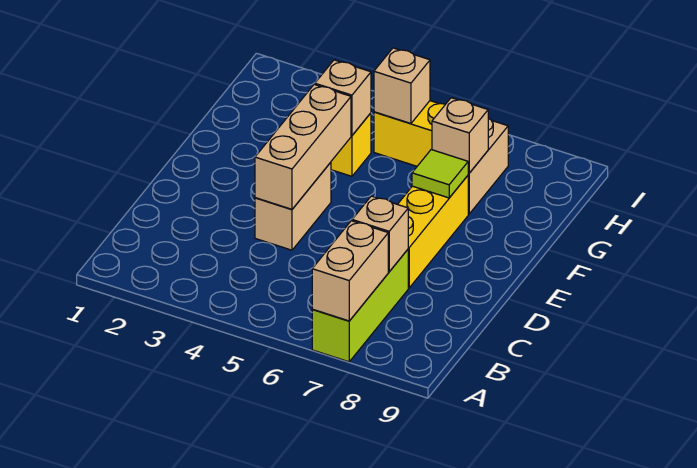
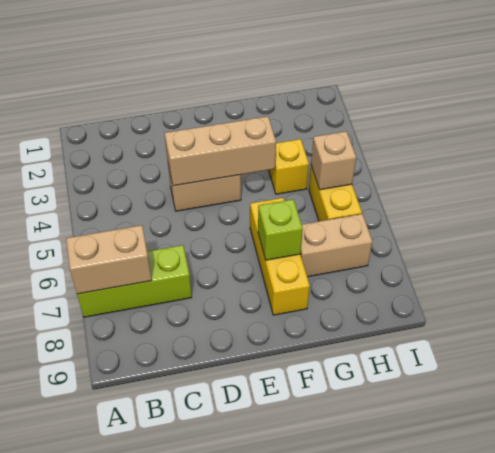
tan 1x1 brick [352,196,408,272] -> none
yellow 1x3 brick [398,176,468,288] -> yellow 1x3 brick turned to [250,198,310,315]
lime 1x1 tile [412,150,469,198] -> lime 1x1 brick [258,199,303,260]
tan 1x1 brick [315,60,371,136] -> none
tan 1x1 brick [432,98,488,173] -> none

